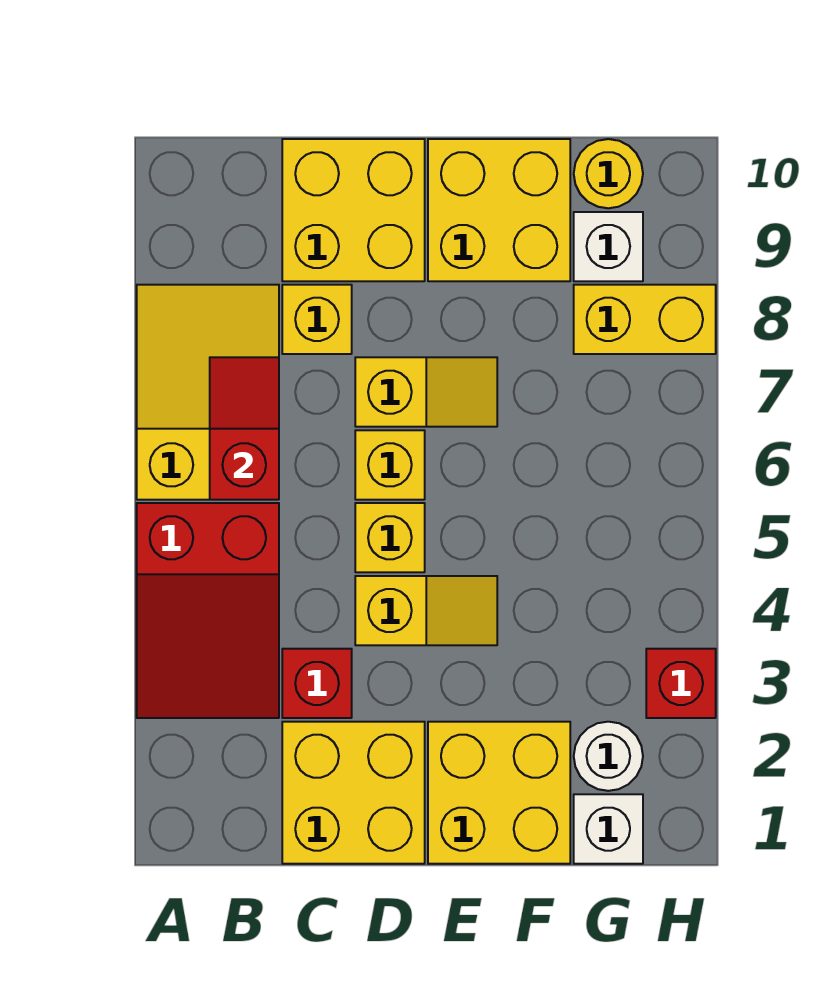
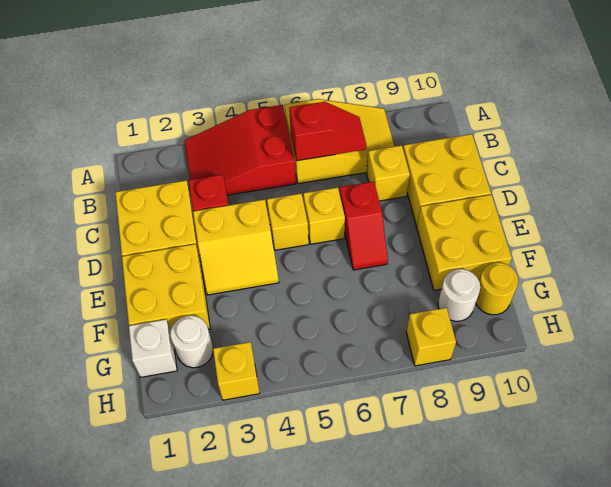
yellow 1x2 slope [355,576,497,645] -> yellow 2x2 slope [193,199,279,295]
yellow 1x2 slope [355,357,497,427] -> red 1x2 slope [340,182,388,270]
yellow 1x2 brick [574,285,716,354] -> yellow 1x1 brick [406,308,456,366]
white 1x1 brick [574,212,643,281] -> white 1x1 round brick [438,269,480,321]
red 1x1 brick [646,649,716,718] -> yellow 1x1 brick [213,342,259,400]

